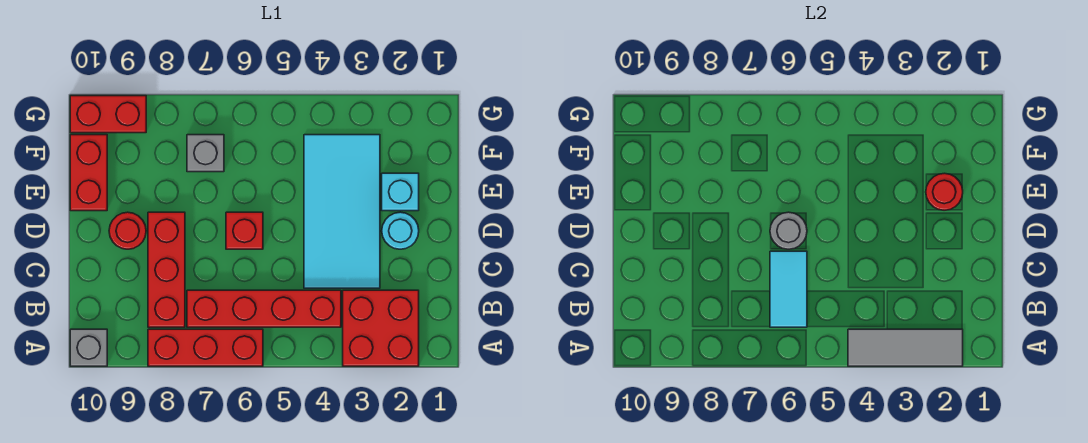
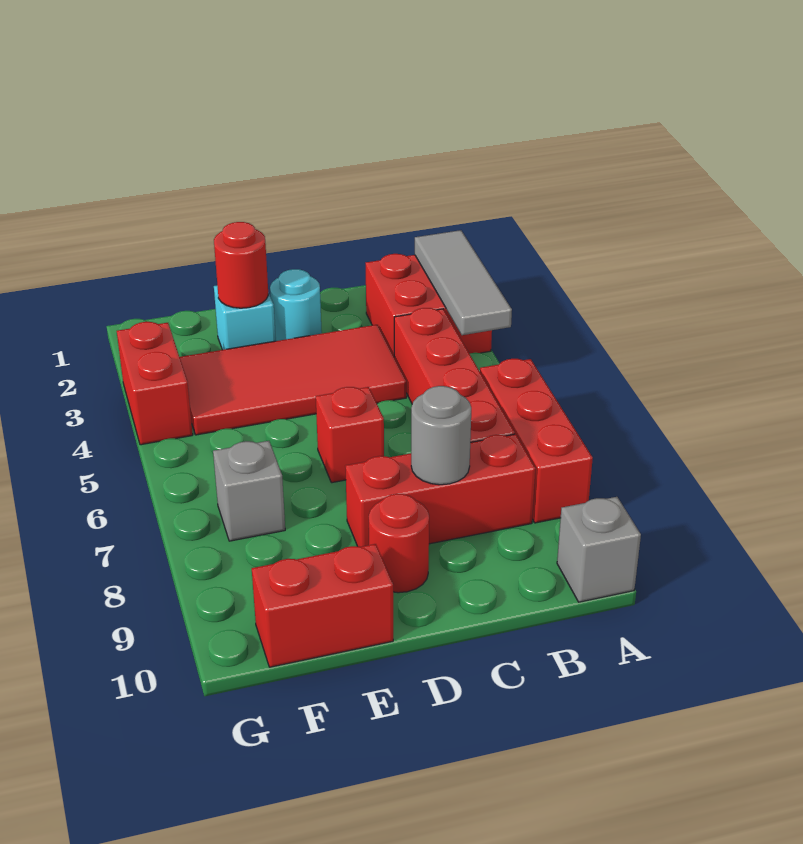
cyan 1x2 tile [770,251,807,327] -> none
cyan 2x4 tile [304,135,380,288] -> red 2x4 tile [180,325,406,435]
grey 1x1 round brick [770,212,807,249] -> grey 1x1 round brick moved to [411,386,471,485]
red 1x2 brick [70,96,146,133] -> red 1x2 brick moved to [117,322,193,445]

